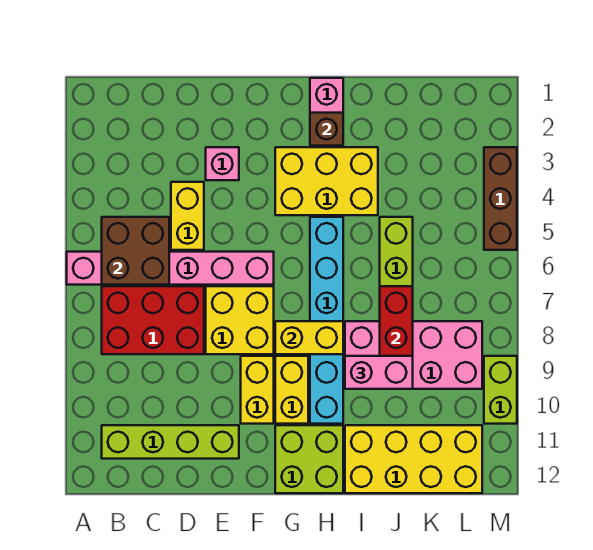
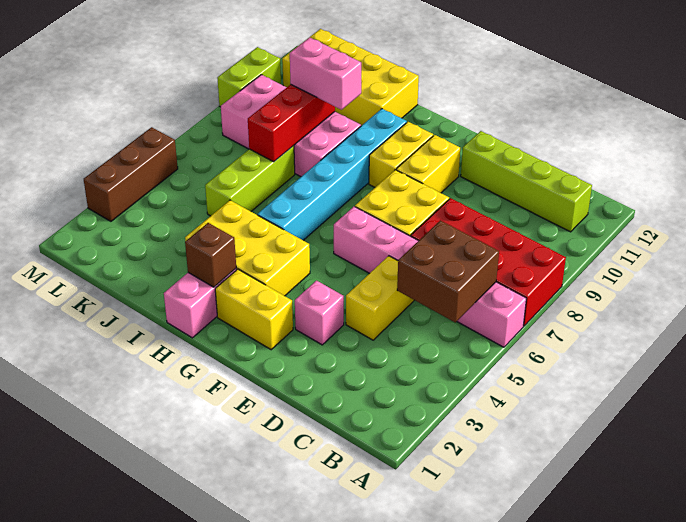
red 2x3 brick [102,286,204,354] -> red 2x4 brick [411,198,566,326]
yellow 1x2 brick [275,321,343,354] -> yellow 1x2 brick moved to [215,269,293,350]
lime 2x2 brick [275,425,343,493] -> none

